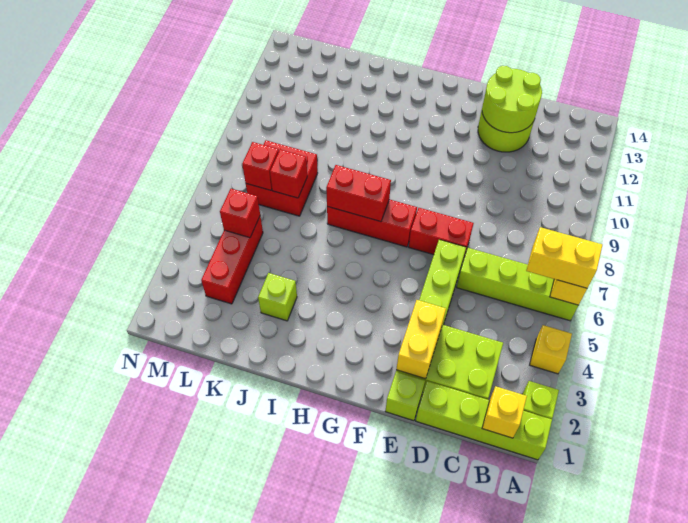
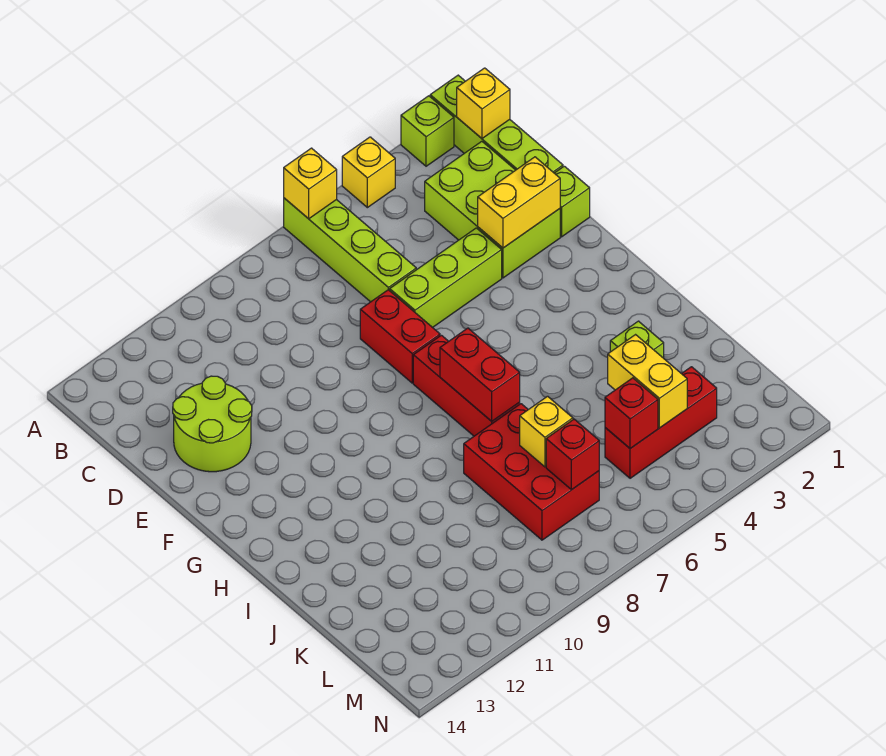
yellow 1x2 brick [526,227,602,288] -> yellow 1x2 brick moved to [608,335,687,428]
lime 2x2 round brick [482,66,542,133] -> none
red 2x2 brick [246,141,318,216] -> red 2x3 brick [464,404,599,540]
red 1x1 brick [270,150,307,198] -> yellow 1x1 brick [520,396,573,467]

